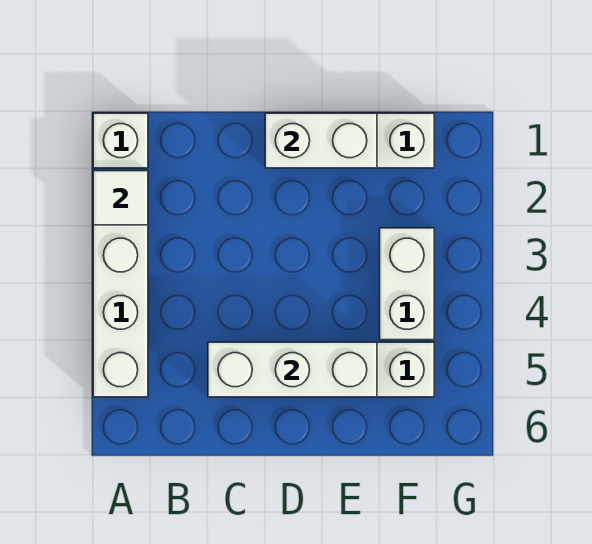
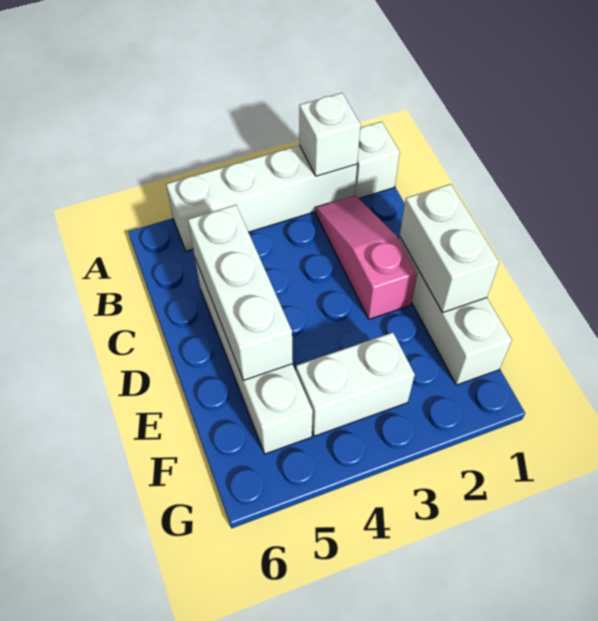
white 1x1 tile [93,171,148,225] -> white 1x1 brick [299,93,361,176]
none -> pink 1x3 slope [316,195,417,319]

